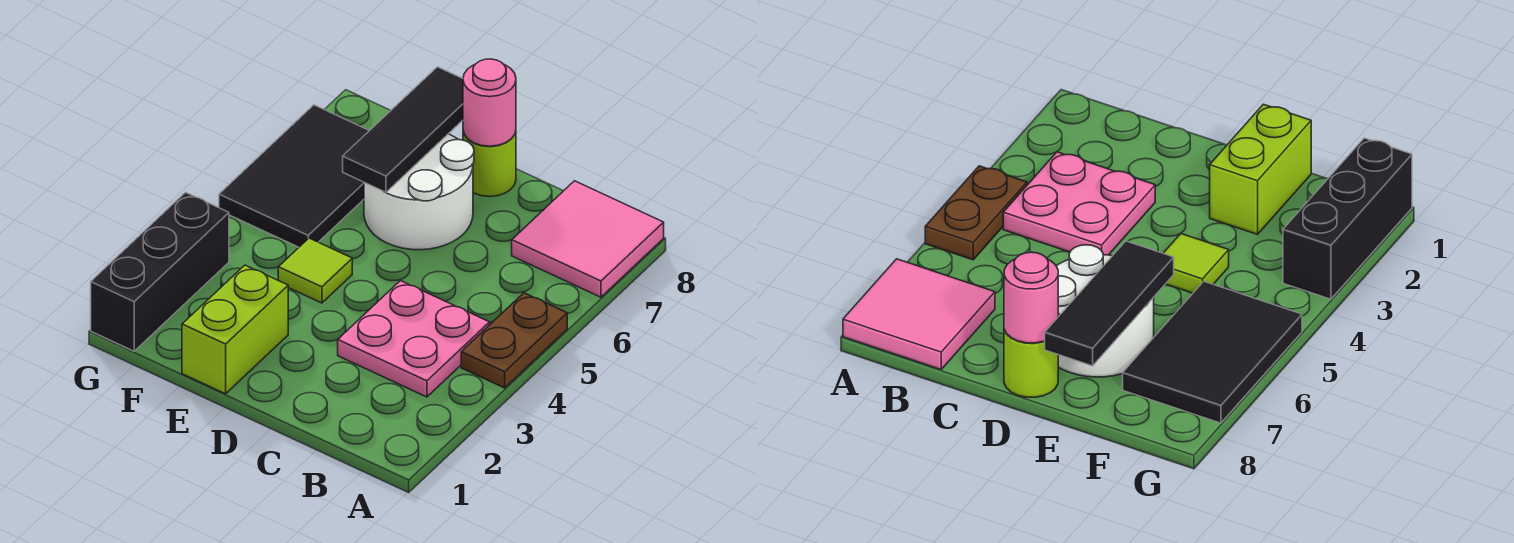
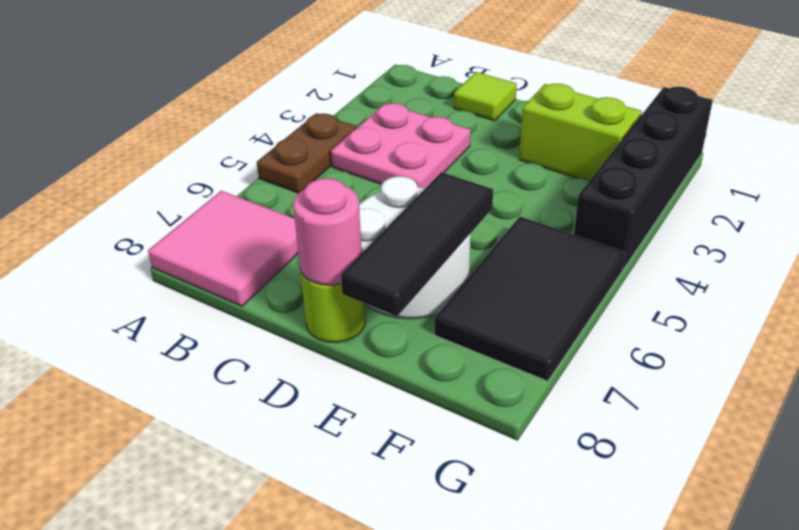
lime 1x2 brick [182,265,288,394] -> lime 1x2 brick turned to [519,84,642,181]
lime 1x1 tile [278,238,352,303] -> lime 1x1 tile moved to [454,72,517,121]
black 1x3 brick [91,192,229,351] -> black 1x4 brick [574,87,713,268]

